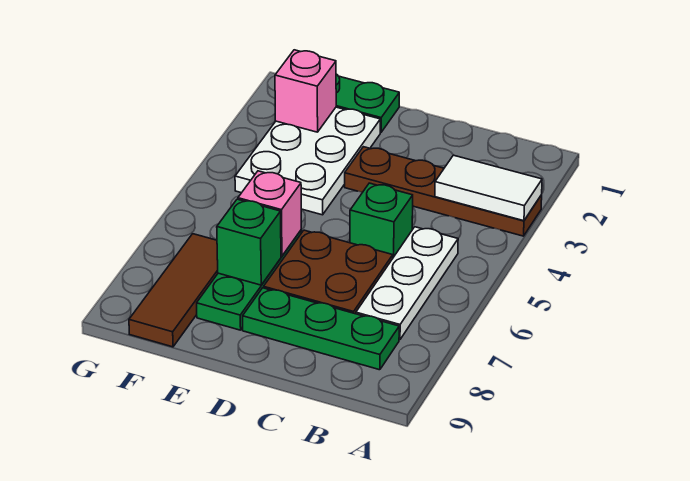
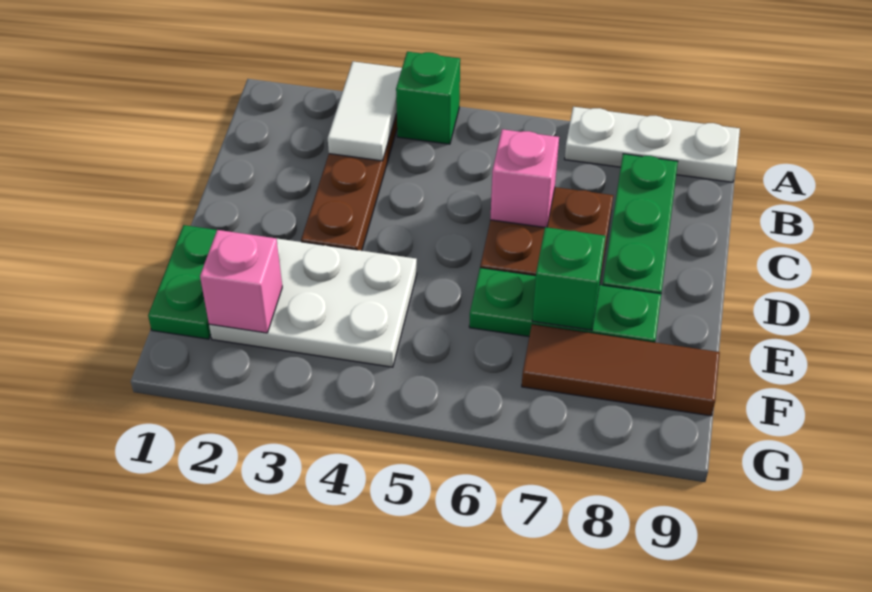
white 1x3 plate [356,227,458,340] -> white 1x3 plate moved to [565,107,740,182]
green 1x1 brick [350,183,413,257] -> green 1x1 brick moved to [396,52,460,144]
pink 1x1 brick [238,171,301,256] -> pink 1x1 brick moved to [490,129,559,228]

